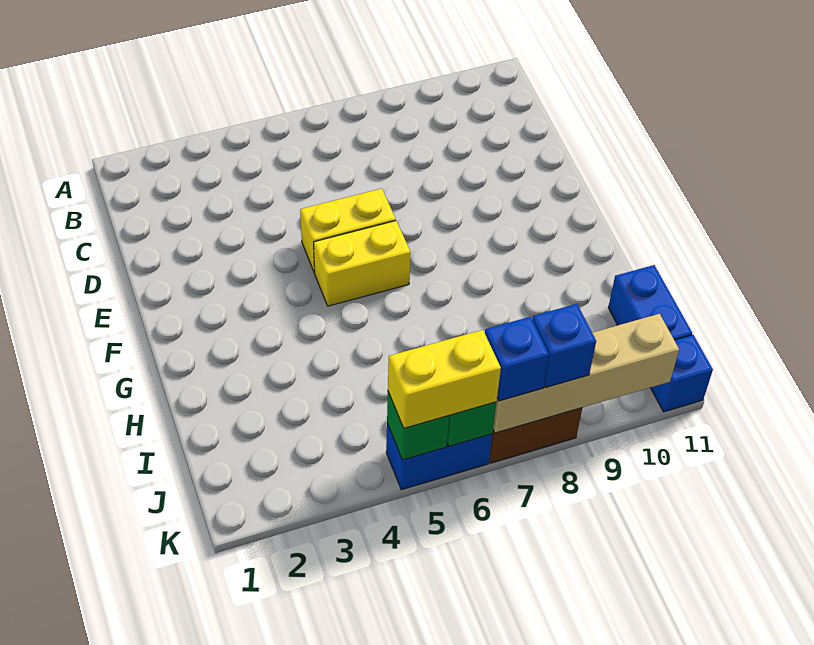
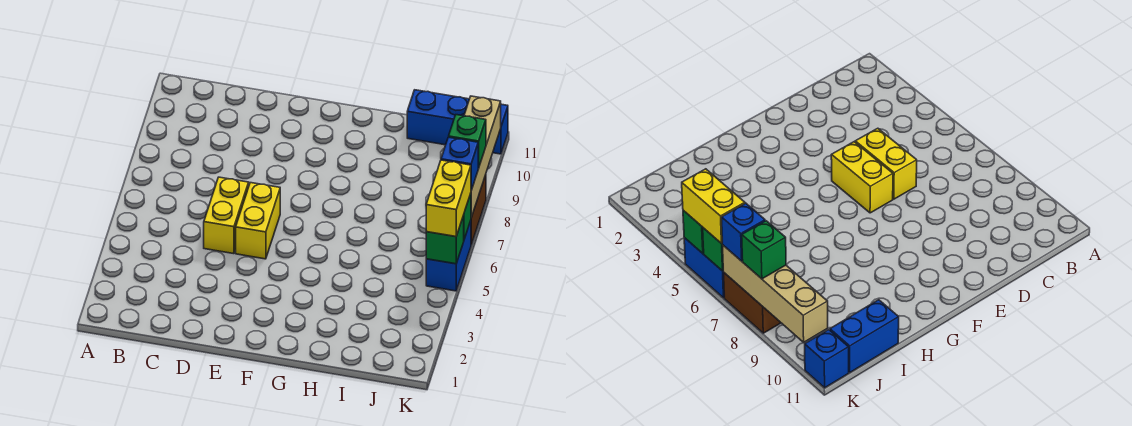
yellow 1x2 brick [314,221,411,306] -> yellow 1x2 brick moved to [204,177,249,254]
blue 1x1 brick [532,304,596,387] -> green 1x1 brick [449,115,486,168]

